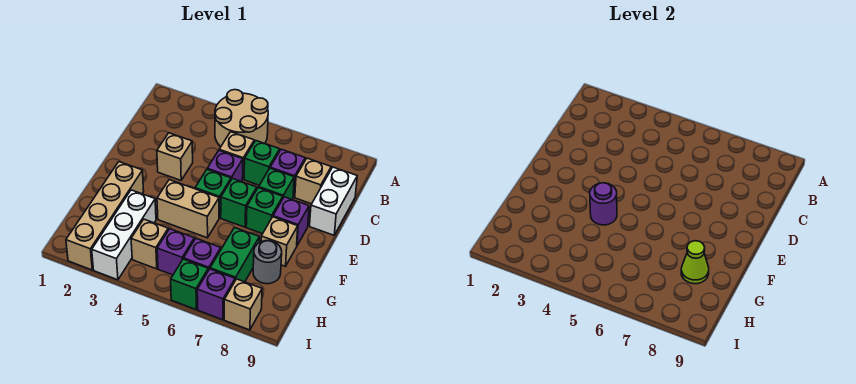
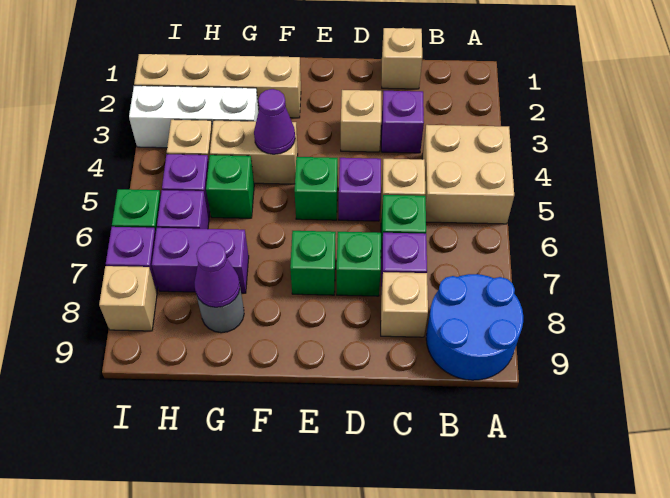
tan 2x2 round brick [215,90,268,147] -> tan 2x2 brick [422,125,514,224]
none -> blue 2x2 round brick [426,274,523,380]
white 1x2 brick [310,167,357,235] -> none
green 1x1 brick [221,179,257,227] -> green 1x1 brick moved to [206,155,254,218]
purple 1x1 brick [273,197,309,245] -> purple 1x1 brick moved to [381,91,424,153]
tan 1x2 brick [157,180,219,238] -> tan 1x2 brick turned to [210,120,298,184]
purple 1x1 round brick [590,183,617,225] -> purple 1x1 cone [254,89,295,154]
tan 1x1 brick [261,217,298,266] -> tan 1x1 brick moved to [382,28,422,89]
green 1x2 brick [210,227,259,282] -> purple 1x2 brick [152,228,249,293]
lime 1x1 cone [681,241,709,284] -> purple 1x1 cone [194,242,240,307]

